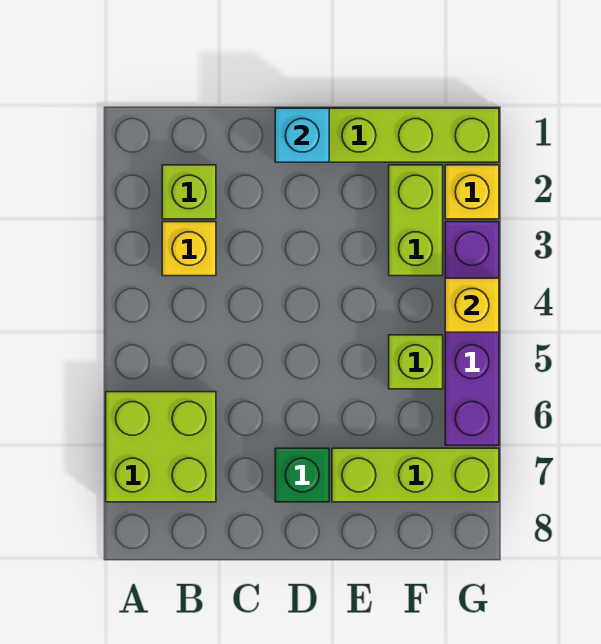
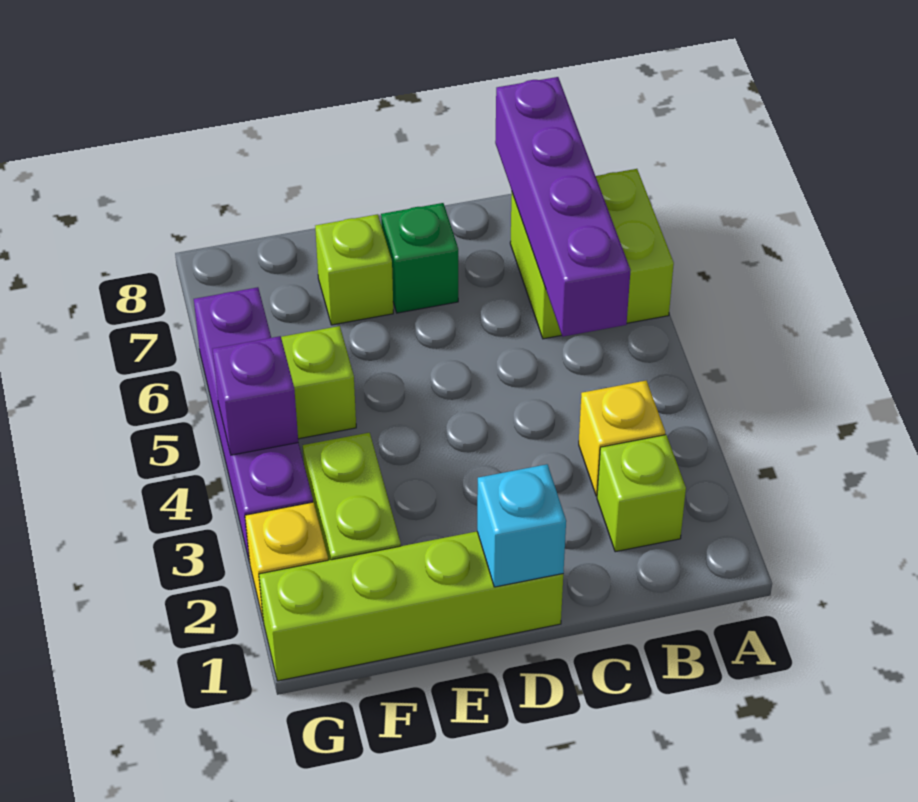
none -> purple 1x4 brick [495,77,631,337]
lime 1x3 brick [332,448,499,502] -> lime 1x1 brick [315,214,393,325]
yellow 1x1 brick [445,278,499,332] -> purple 1x1 brick [213,336,298,455]

